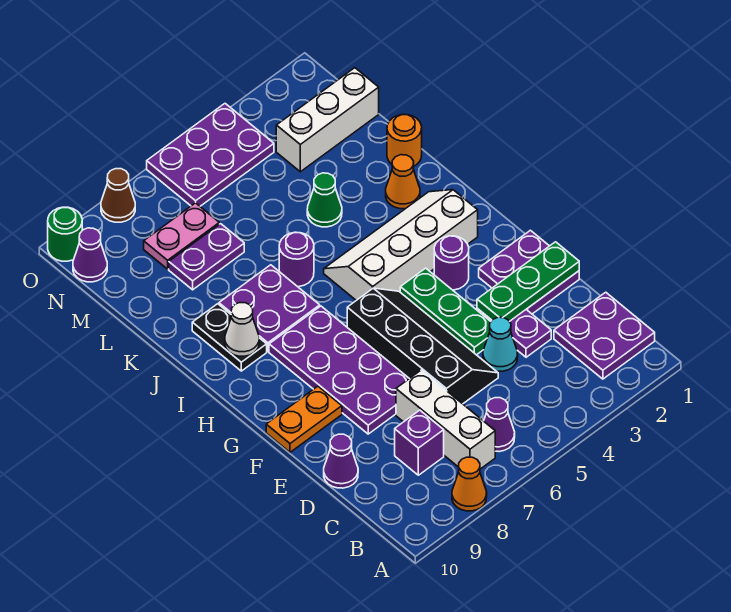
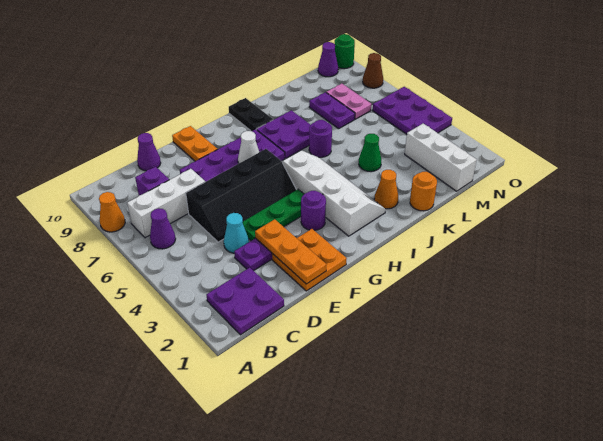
purple 2x2 plate [479,230,579,314] -> orange 2x2 plate [272,229,347,291]
green 1x3 plate [477,242,579,322] -> orange 1x3 plate [255,219,326,284]
black 1x2 plate [192,304,267,371] -> black 1x2 plate turned to [229,98,273,131]
white 1x1 cone [225,303,259,356] -> white 1x1 cone moved to [238,131,259,163]

